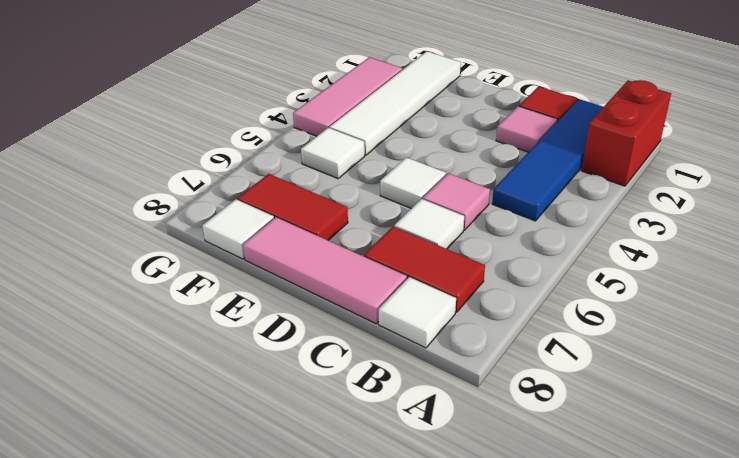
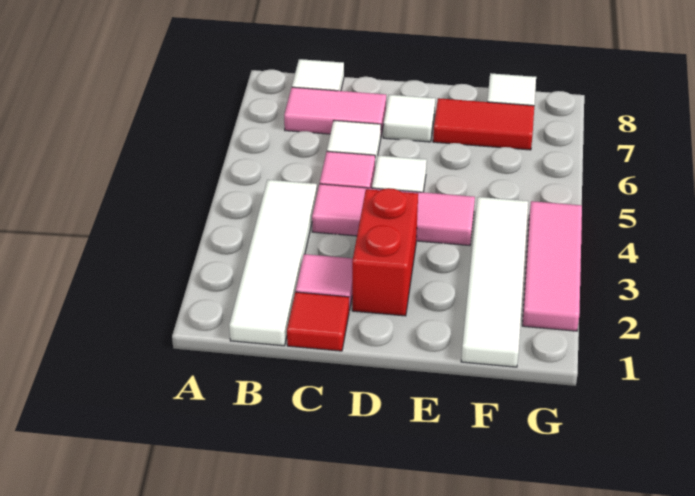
red 1x2 brick [582,80,671,186] -> red 1x2 brick moved to [352,188,418,316]
blue 1x4 tile [492,99,603,221] -> white 1x4 tile [229,180,317,346]
red 1x2 tile [364,226,485,312] -> pink 1x2 tile [284,87,386,135]
pink 1x3 tile [243,217,407,324] -> pink 1x3 tile moved to [312,184,475,245]
white 1x1 tile [301,128,365,178] -> white 1x1 tile moved to [383,95,435,142]

